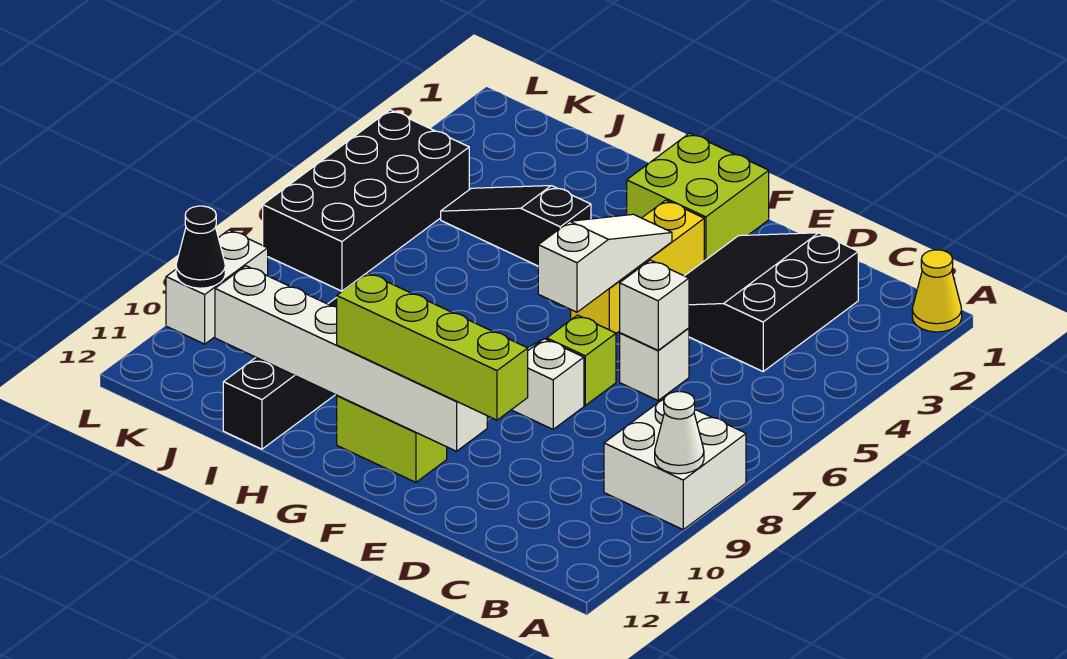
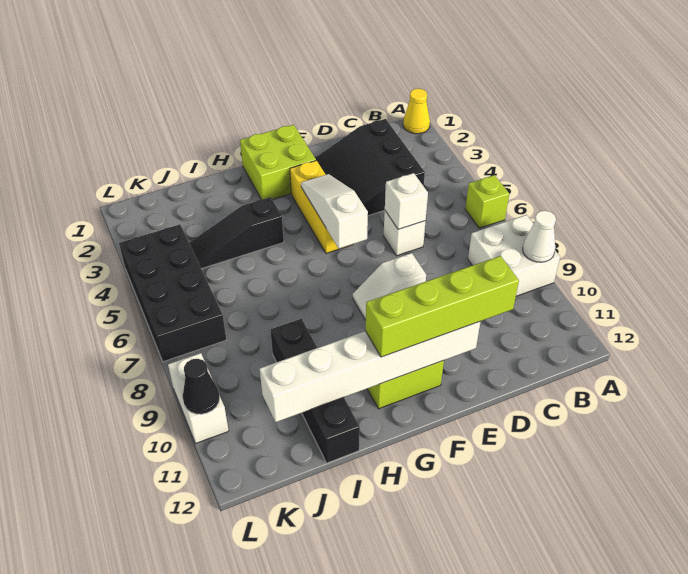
lime 1x1 brick [547,315,616,405] -> lime 1x1 brick moved to [465,175,509,228]

